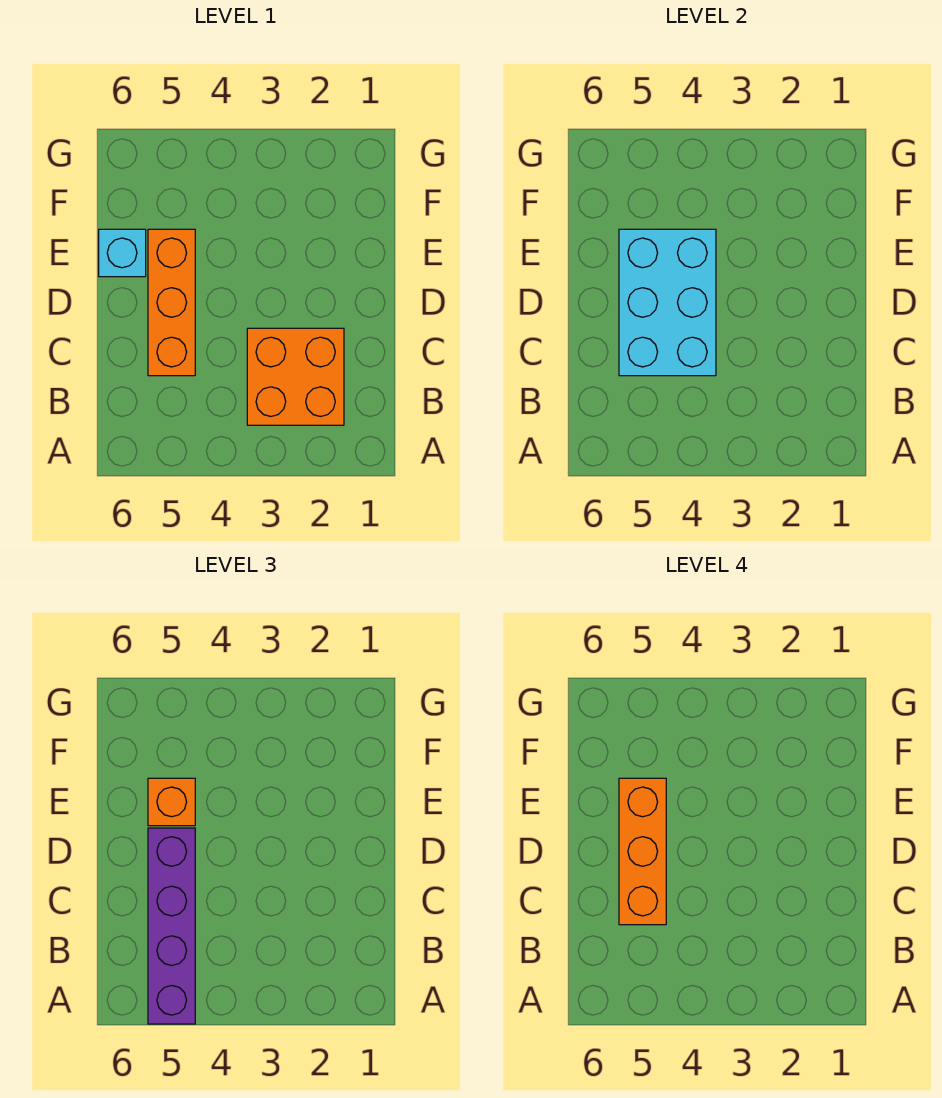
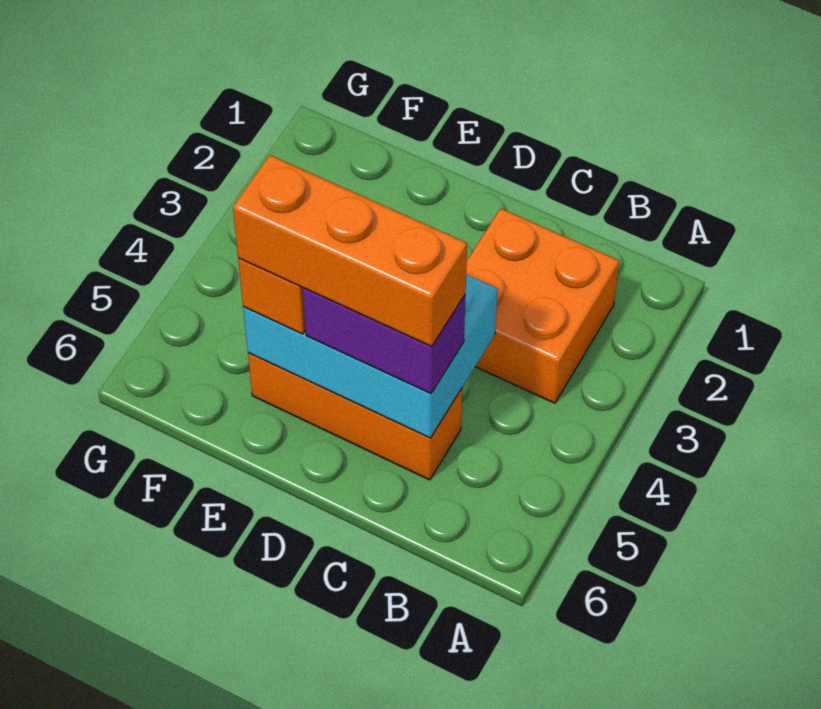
purple 1x4 brick [148,828,195,1024] -> purple 1x2 brick [303,288,466,394]
cyan 1x1 brick [99,229,146,277] -> none

